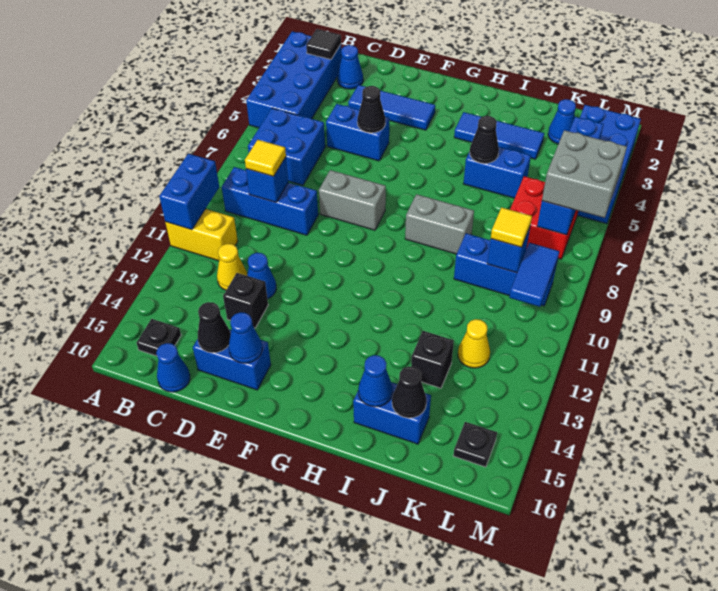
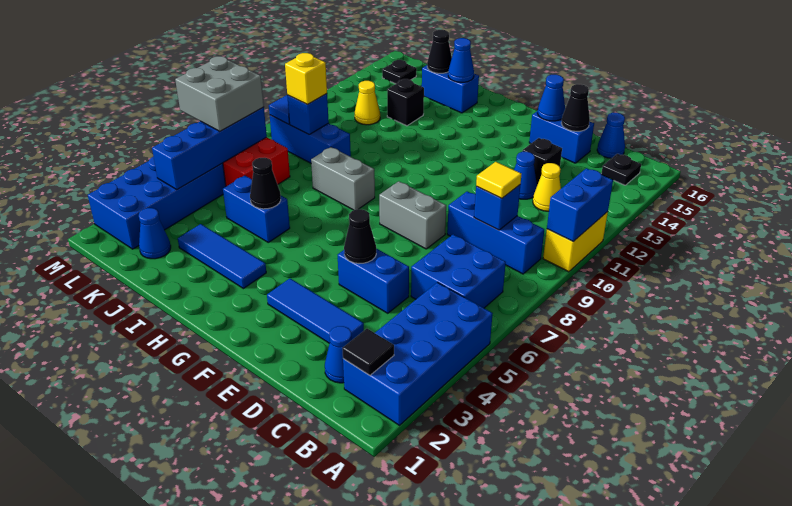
yellow 1x2 brick [165,209,238,261] -> yellow 1x2 brick turned to [543,212,608,272]
yellow 1x1 tile [491,207,532,247] -> yellow 1x1 brick [285,53,327,105]

